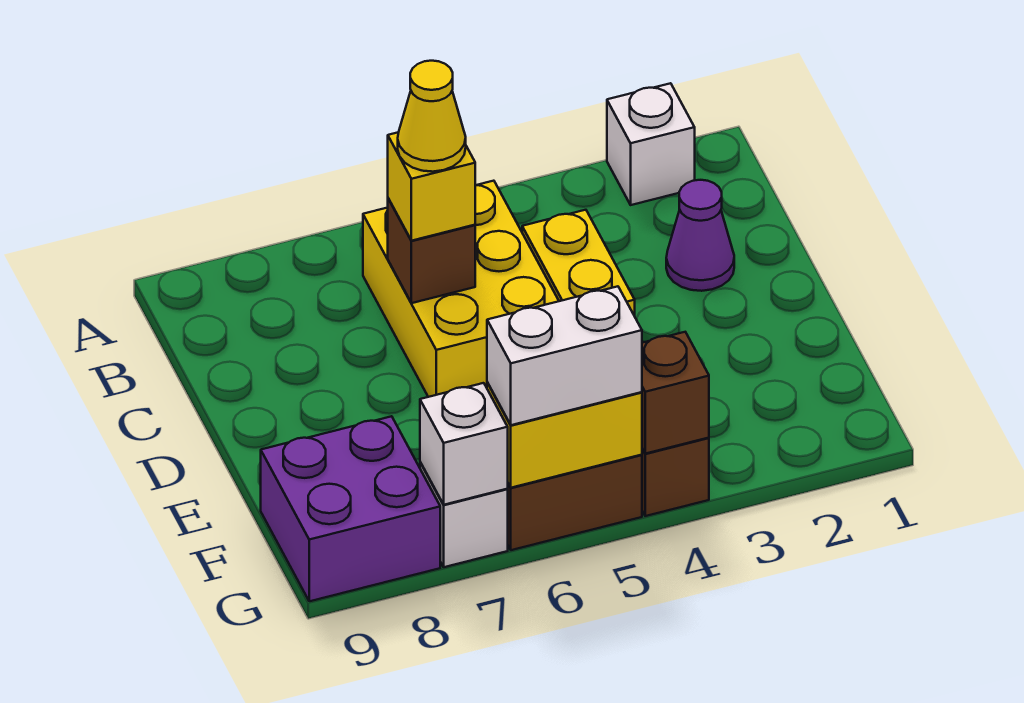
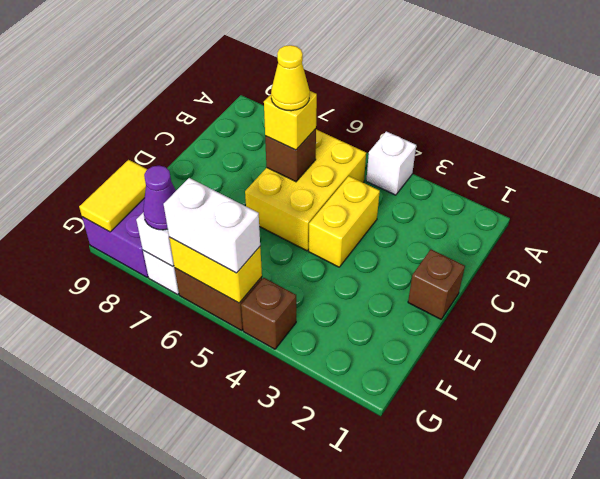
white 1x1 brick [607,83,695,205] -> white 1x1 brick moved to [366,131,416,195]
purple 1x1 cone [666,180,734,291] -> purple 1x1 cone moved to [143,166,176,230]
none -> yellow 1x2 tile [79,160,147,232]
brown 1x1 brick [642,332,709,454] -> brown 1x1 brick moved to [408,249,465,319]

